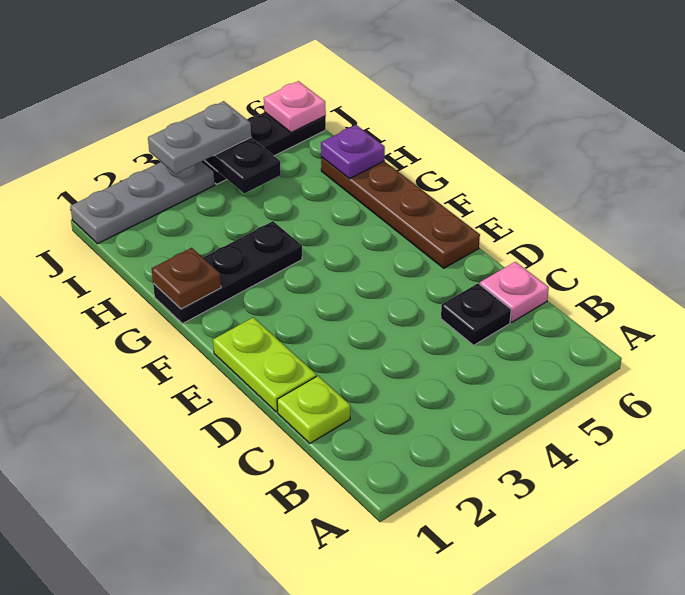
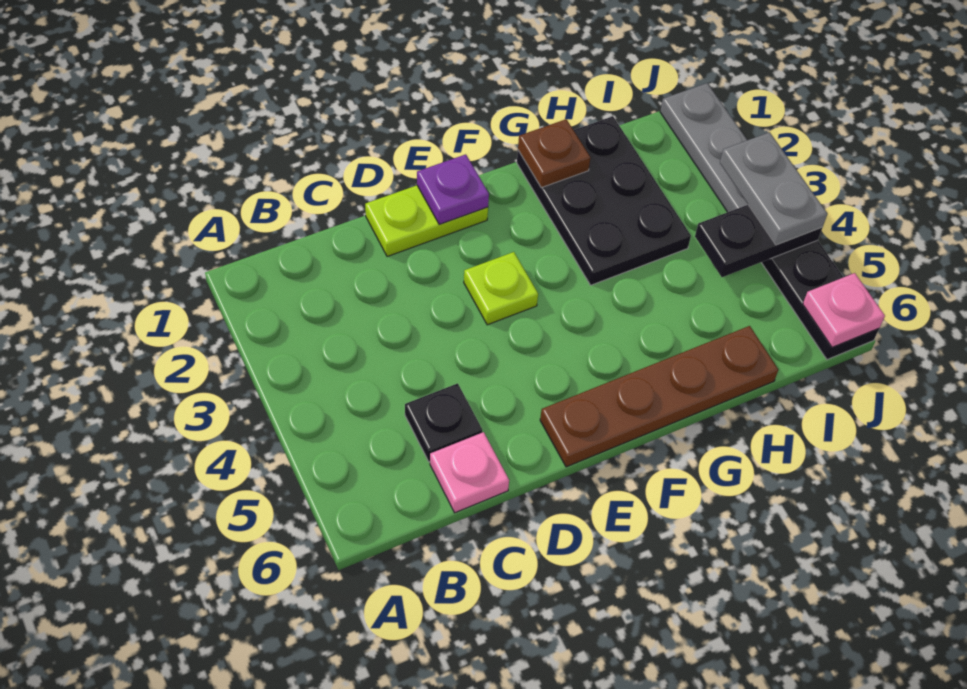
lime 1x1 plate [277,376,350,443] -> lime 1x1 plate moved to [464,252,538,325]
black 1x3 plate [153,221,302,324] -> black 2x3 plate [517,116,691,285]
purple 1x1 plate [321,125,385,179] -> purple 1x1 plate moved to [417,154,489,224]

